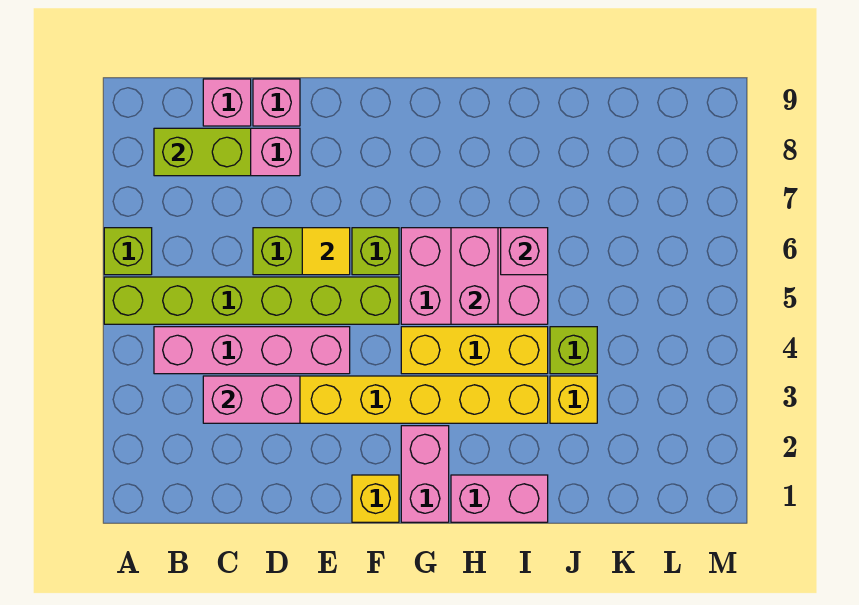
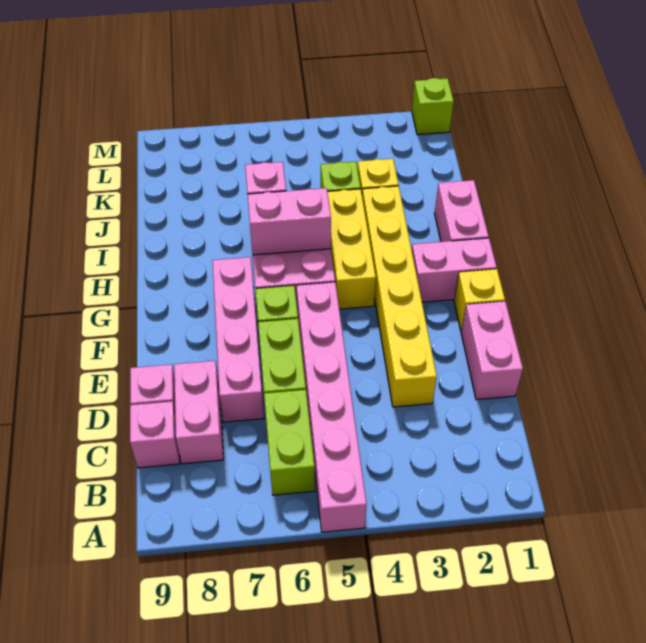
lime 1x6 brick [104,277,399,324] -> pink 1x6 brick [297,282,367,532]
lime 1x1 brick [104,228,152,275] -> lime 1x1 brick moved to [412,78,454,135]
pink 1x4 brick [154,327,350,374] -> pink 1x4 brick moved to [212,257,264,422]
lime 1x2 brick [154,128,251,176] -> lime 1x2 brick moved to [264,390,315,495]
pink 1x2 brick [203,376,300,423] -> pink 1x2 brick moved to [461,301,523,400]
yellow 1x1 tile [302,228,350,275] -> none

